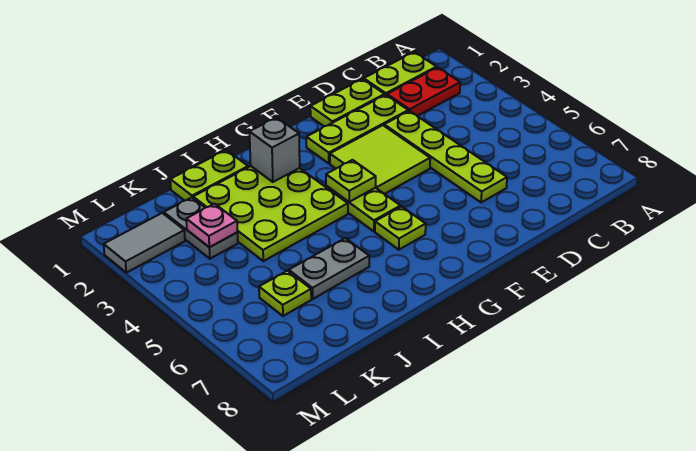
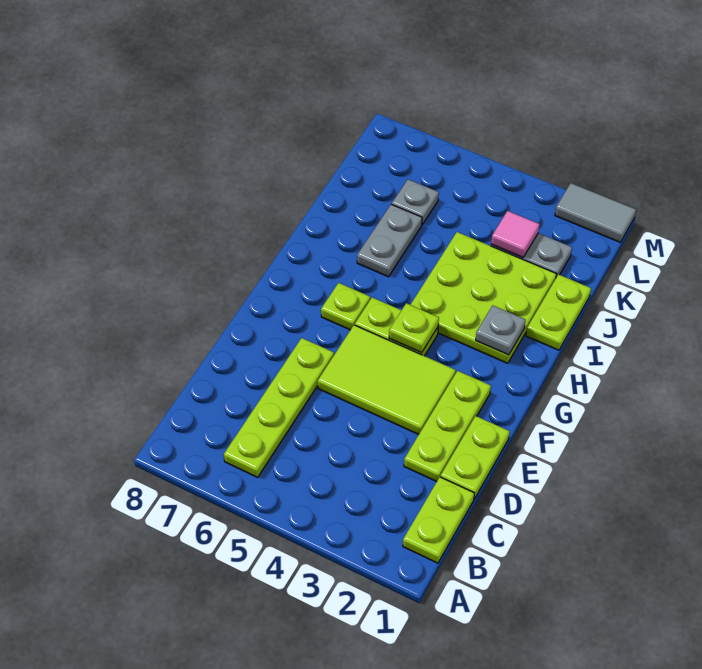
red 1x2 plate [387,67,460,116] -> none
lime 1x4 plate [384,111,507,202] -> lime 1x4 plate turned to [224,338,334,477]
lime 2x2 tile [330,125,430,194] -> lime 2x3 tile [318,325,456,434]
grey 1x1 brick [250,118,300,182] -> grey 1x1 plate [476,305,526,355]
pink 1x1 plate [186,204,238,247] -> pink 1x1 tile [491,211,540,258]
lime 1x1 plate [259,271,311,316] -> grey 1x1 plate [392,179,439,224]
grey 1x2 tile [104,213,185,273] -> grey 1x2 tile turned to [555,183,636,242]

